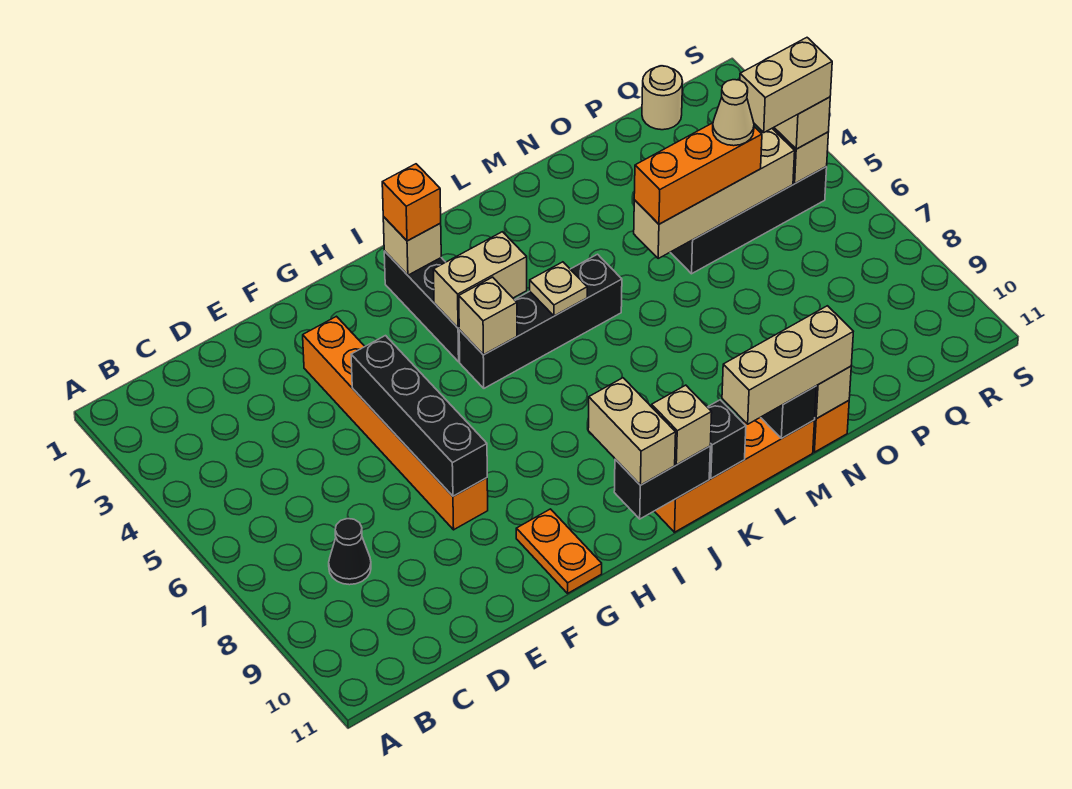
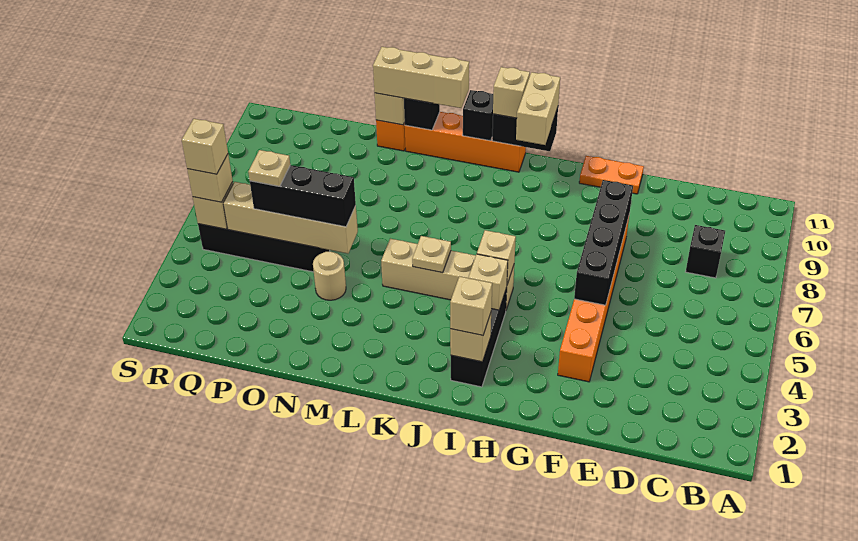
black 1x1 cone [329,519,371,585] -> black 1x1 brick [686,225,725,278]
orange 1x2 plate [516,509,602,593] -> orange 1x2 plate turned to [579,156,644,194]
orange 1x1 brick [382,164,441,241] -> tan 1x1 brick [450,276,492,335]
tan 1x2 brick [433,232,527,328] -> tan 1x1 brick [468,254,508,310]
black 1x4 brick [459,254,622,388] -> tan 1x4 brick [381,239,514,310]
orange 1x3 brick [634,123,762,224] -> black 1x3 brick [250,165,356,227]
tan 1x1 cone [713,80,754,146] -> tan 1x1 plate [248,150,290,186]
tan 1x1 round brick [642,66,683,130] -> tan 1x1 round brick moved to [313,252,346,300]
tan 1x2 brick [740,38,832,132] -> tan 1x1 brick [182,119,228,174]

